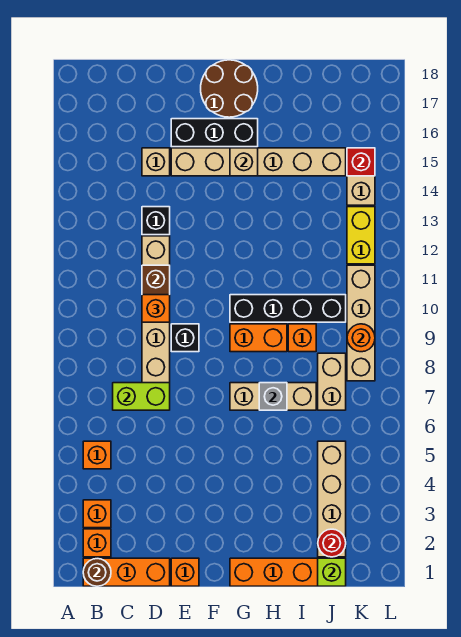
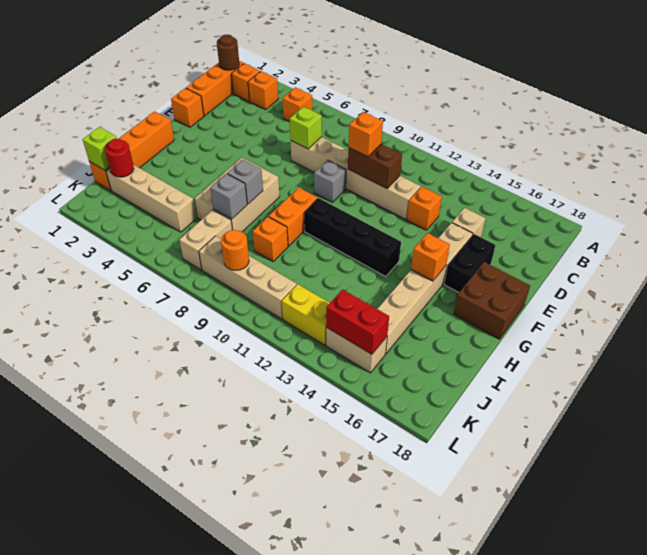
lime 1x2 brick [113,383,170,410] -> lime 1x1 brick [290,107,322,149]
black 1x1 brick [142,207,170,235] -> orange 1x1 brick [407,187,442,230]
black 1x1 brick [171,324,199,352] -> grey 1x1 brick [314,160,346,203]
black 1x3 brick [171,119,258,147] -> black 1x2 brick [444,234,495,292]
brown 2x2 round brick [201,60,258,117] -> brown 2x2 brick [454,262,530,339]
tan 1x3 brick [230,383,316,410] -> tan 2x3 brick [195,158,280,232]
black 1x4 brick [230,295,346,322] -> black 1x4 brick turned to [304,198,401,276]
tan 1x1 brick [230,148,258,176] -> orange 1x1 brick [411,233,450,281]
none -> grey 1x1 brick [210,174,247,219]
tan 1x2 brick [318,353,346,410] -> tan 1x2 brick turned to [180,210,232,270]
red 1x1 brick [347,148,375,176] -> red 1x2 brick [326,290,389,354]

